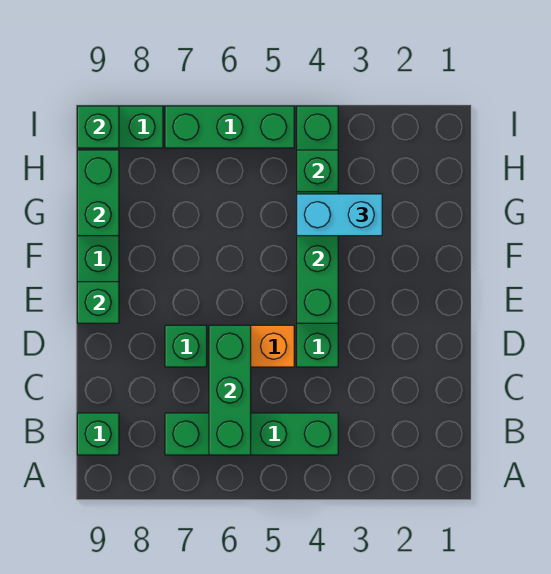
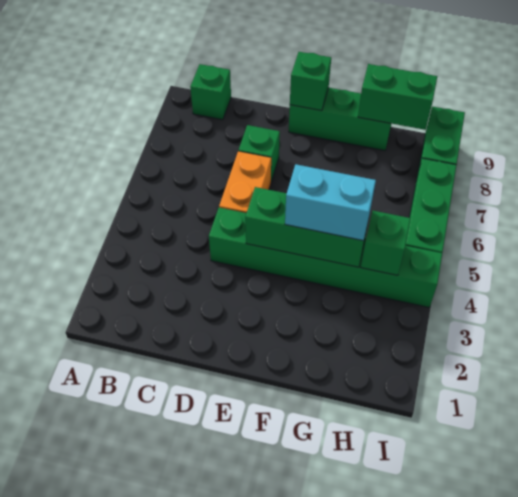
green 1x4 brick [165,413,338,455] -> none
green 1x3 brick [209,325,251,455] -> none
cyan 1x2 brick [297,194,382,236] -> cyan 1x2 brick turned to [285,164,376,241]
green 1x1 brick [77,106,119,148] -> none

